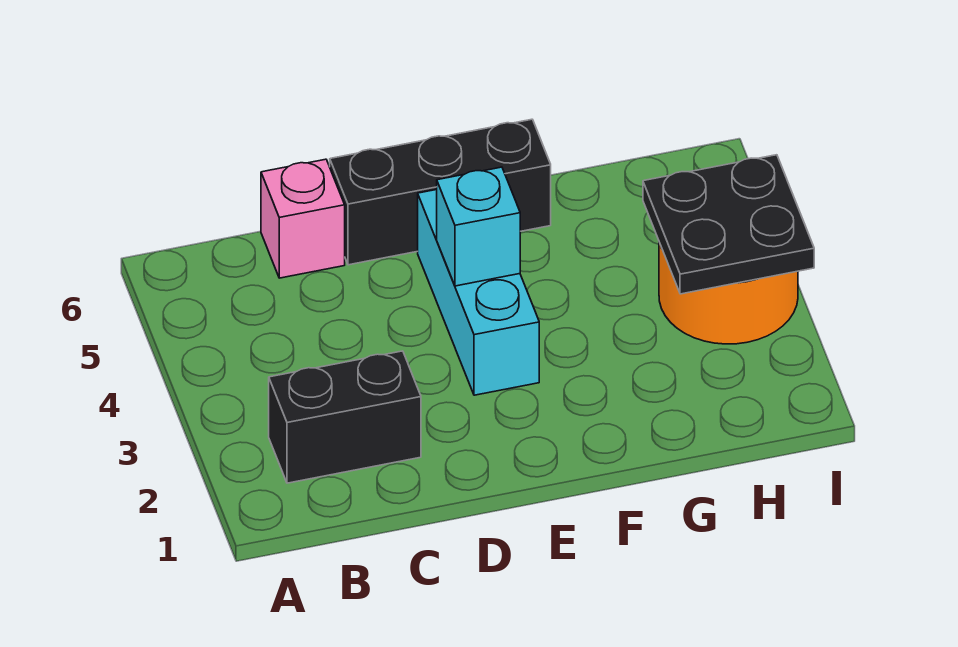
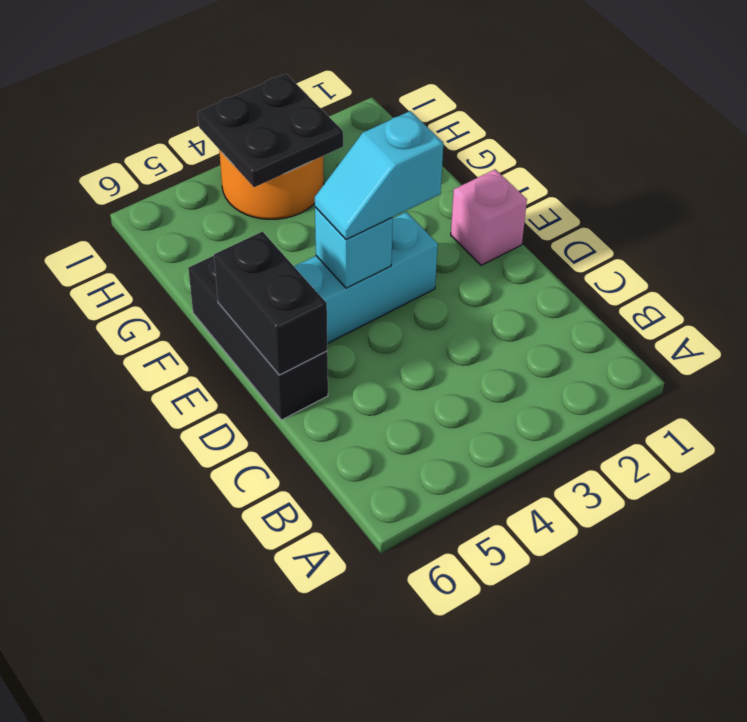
black 1x2 brick [269,351,421,483] -> black 1x2 brick moved to [214,232,327,375]
pink 1x1 brick [261,159,345,278] -> pink 1x1 brick moved to [451,169,527,265]
none -> cyan 1x2 slope [315,111,443,240]

